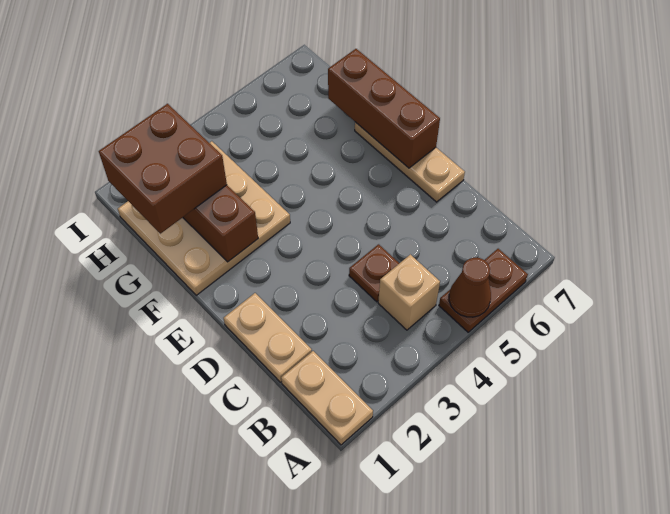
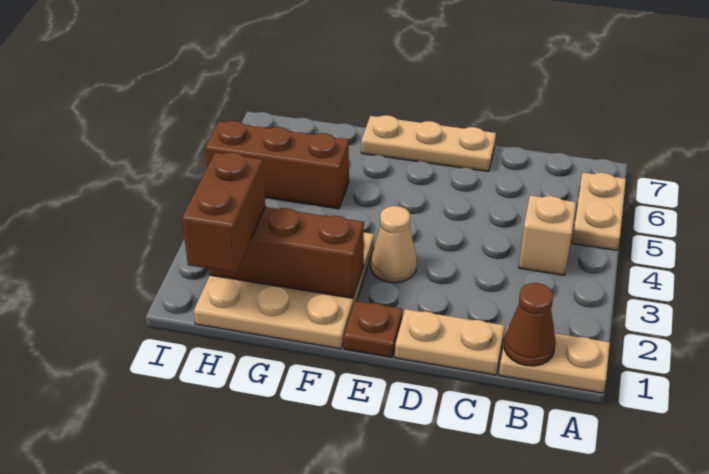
brown 1x2 plate [439,249,528,332] -> tan 1x2 plate [572,172,626,250]
brown 1x1 cone [449,258,491,317] -> brown 1x1 cone moved to [504,283,556,366]
brown 1x1 plate [349,244,399,302] -> brown 1x1 plate moved to [344,301,402,357]
none -> tan 1x1 cone [371,206,417,283]
brown 1x3 brick [328,49,440,168] -> brown 1x3 brick moved to [205,121,349,209]
brown 2x2 brick [99,104,227,234] -> brown 1x2 brick [182,153,265,273]

